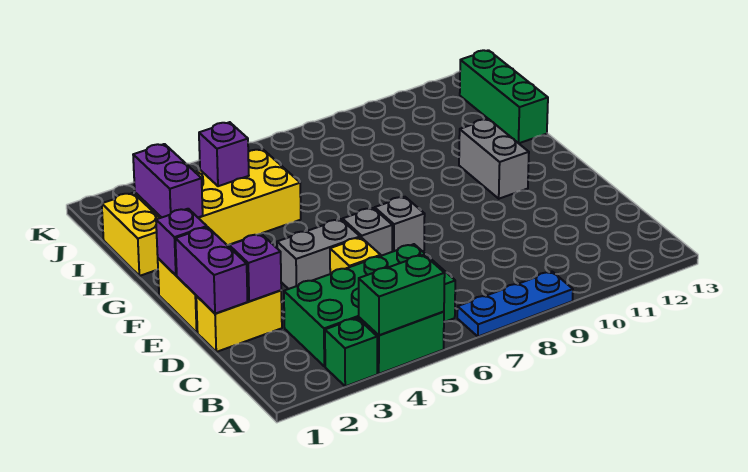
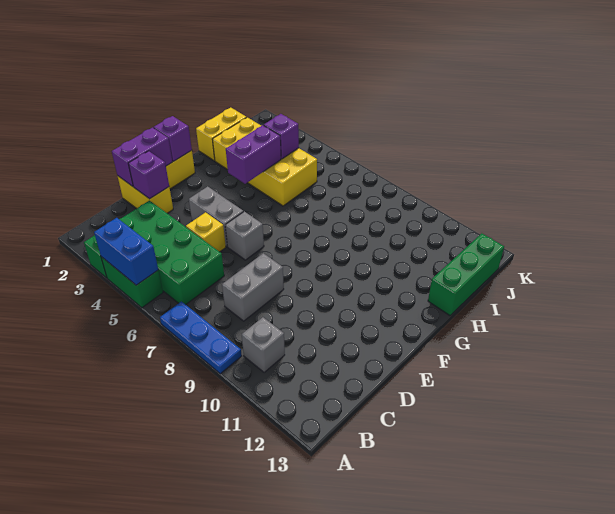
green 1x2 brick [359,255,445,335] -> blue 1x2 brick [94,218,158,285]
grey 1x1 brick [375,197,425,252] -> grey 1x1 brick moved to [242,317,285,372]
grey 1x2 brick [459,119,529,199] -> grey 1x2 brick moved to [222,253,284,321]
purple 1x2 brick [133,144,203,217] -> purple 1x2 brick moved to [226,125,281,184]

